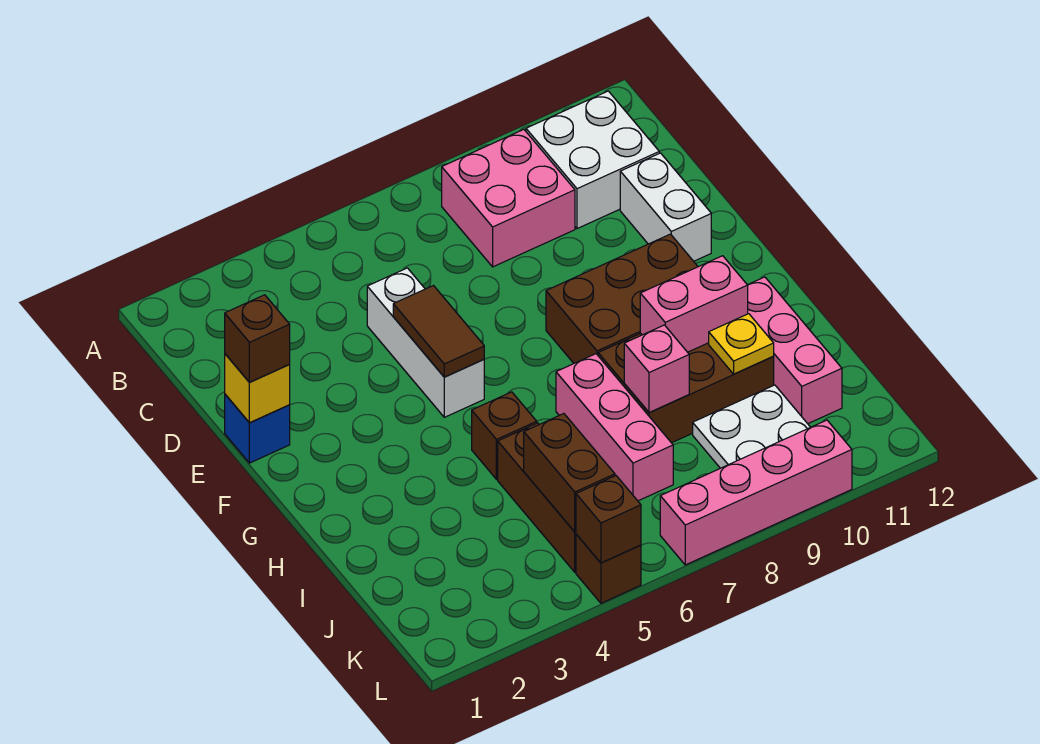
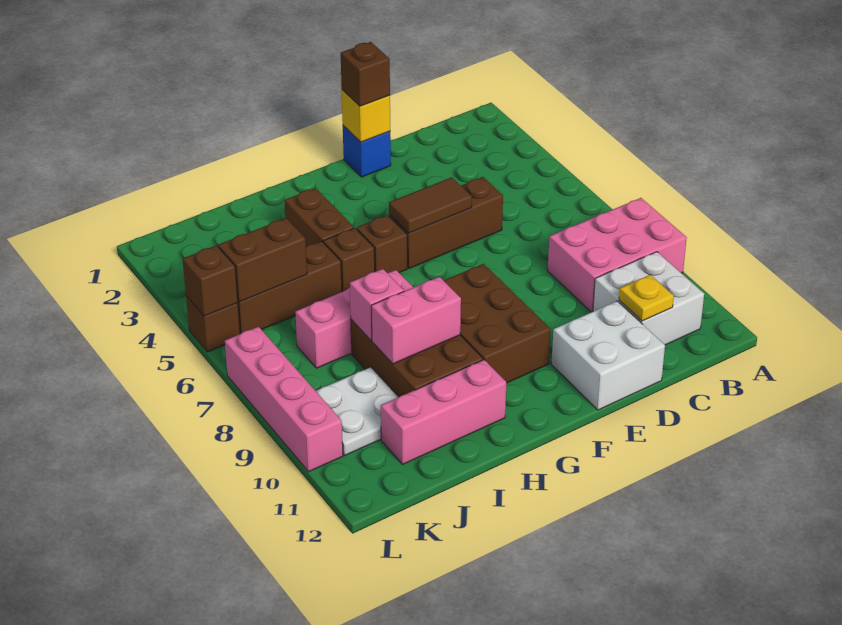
pink 2x2 brick [442,129,575,267] -> pink 2x3 brick [548,198,687,312]
white 1x3 brick [367,268,484,417] -> brown 1x3 brick [389,177,503,268]
white 1x2 brick [620,153,711,261] -> white 2x2 brick [552,301,665,410]
none -> brown 1x1 brick [357,215,407,273]
none -> brown 1x2 brick [284,188,354,247]
pink 1x2 brick [640,256,748,352] -> pink 1x2 brick turned to [371,277,461,364]
yellow 1x1 plate [709,314,774,374] -> yellow 1x1 plate moved to [619,275,674,321]

